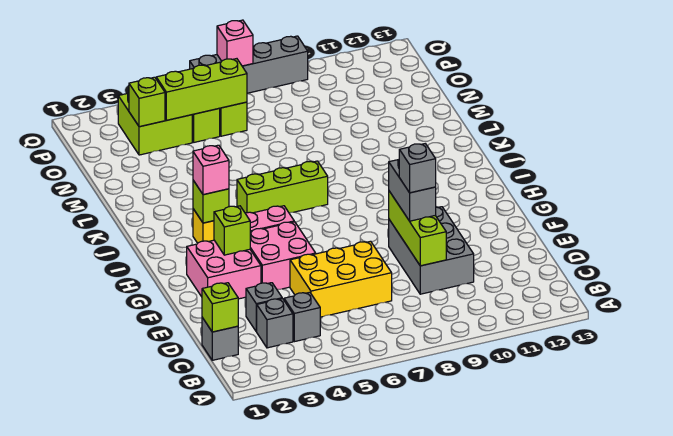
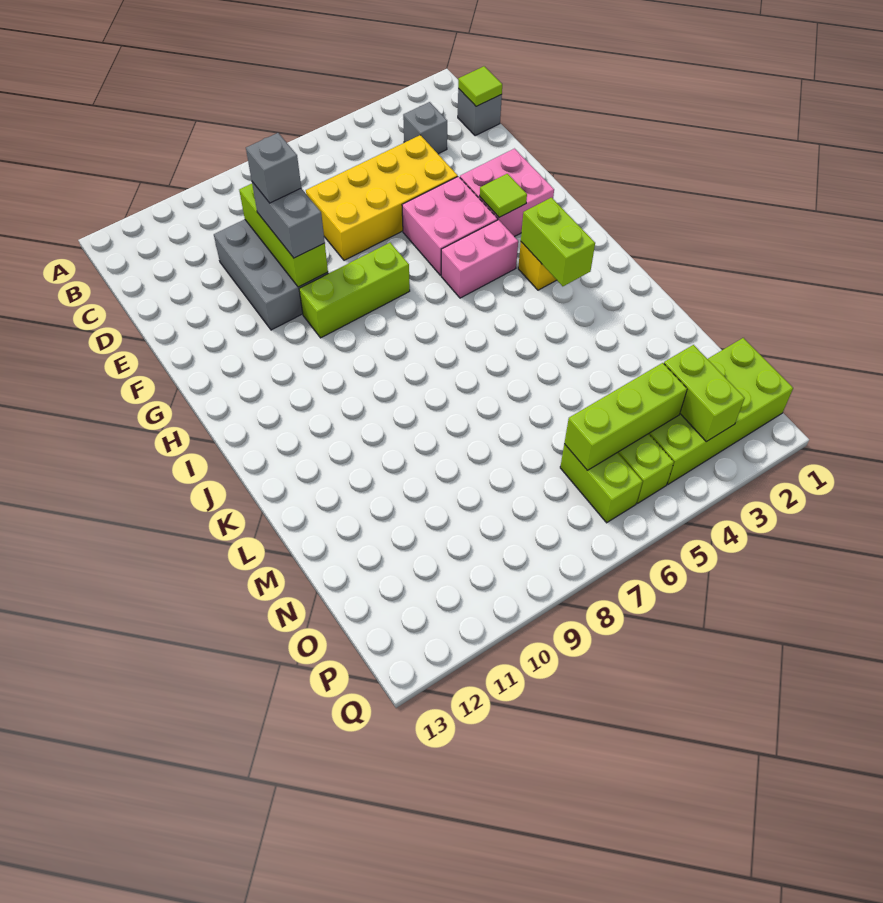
lime 1x1 brick [202,283,238,332] -> lime 1x1 tile [458,66,502,106]
grey 1x1 brick [284,292,320,342] -> none
grey 1x1 brick [246,283,282,332] -> none
yellow 2x3 brick [290,241,392,317] -> yellow 2x4 brick [306,135,458,260]
lime 1x1 brick [214,206,250,255] -> lime 1x1 tile [480,174,527,217]
lime 1x1 brick [193,180,229,223] -> lime 1x2 brick [521,198,595,286]
pink 1x1 brick [193,145,229,195] -> none
lime 1x3 brick [237,161,328,213] -> lime 1x3 brick moved to [299,243,410,338]
lime 2x2 brick [118,93,192,155] -> lime 2x4 brick [649,338,793,484]
lime 1x1 brick [129,77,165,127] -> lime 1x2 brick [664,345,745,442]
grey 1x4 brick [190,36,308,93] -> none
pink 1x1 brick [217,20,253,66] -> none

